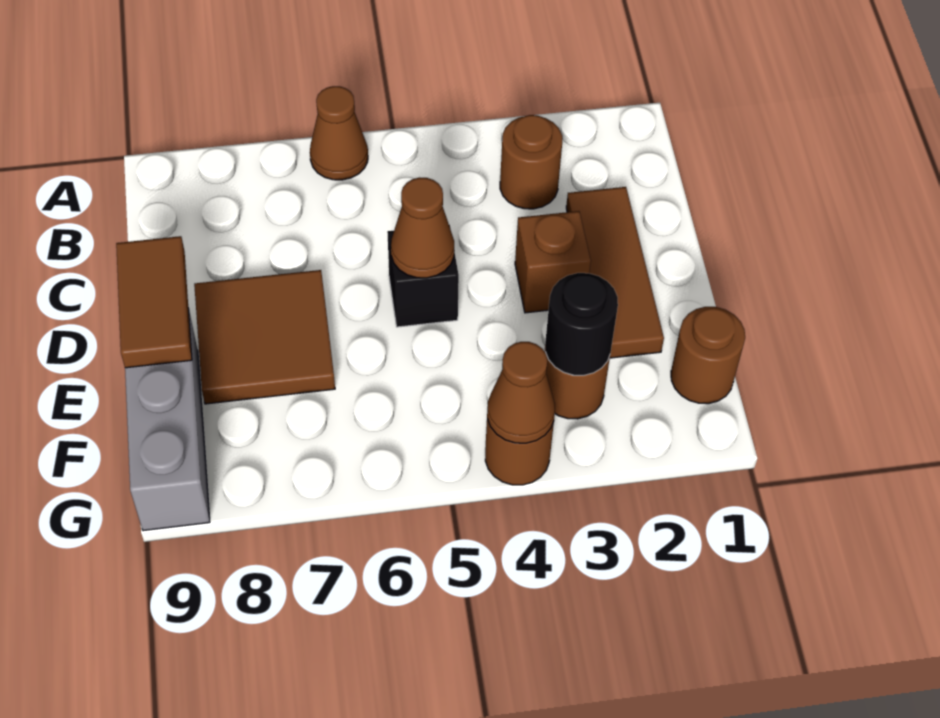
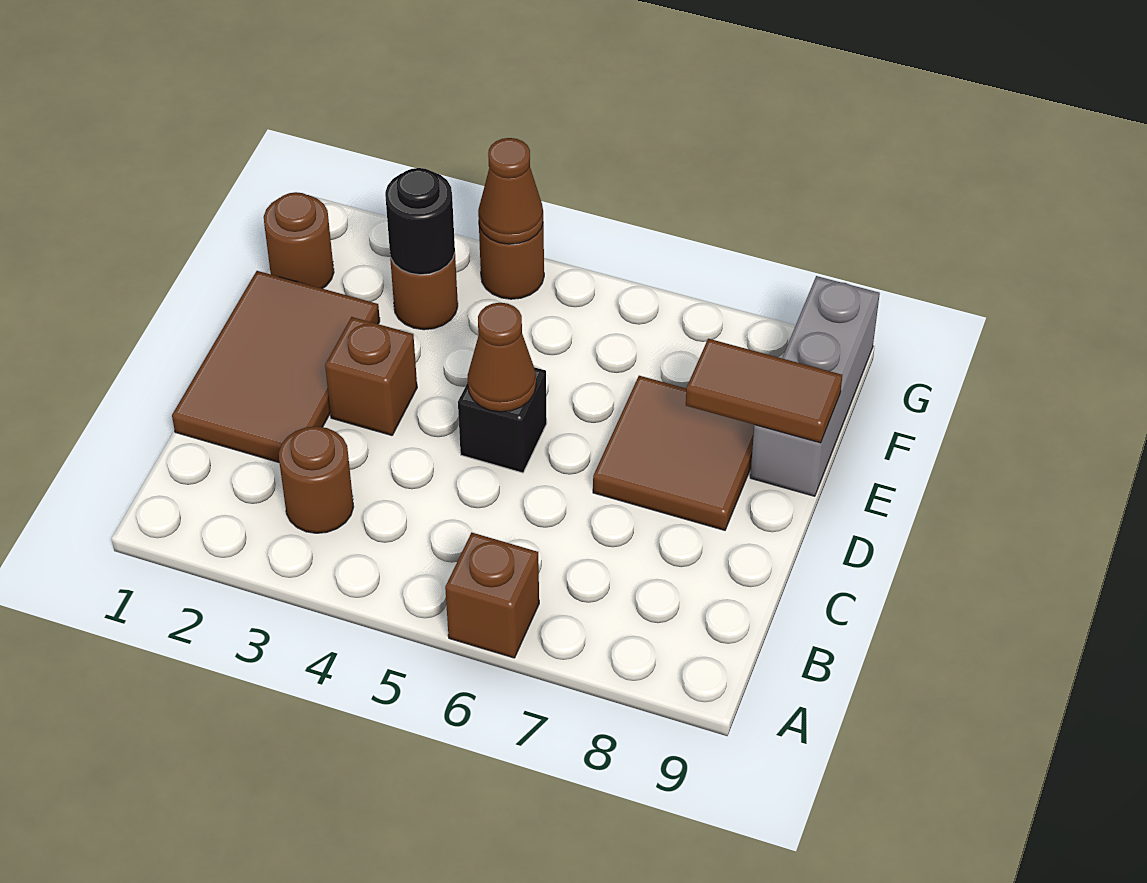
brown 1x1 cone [310,86,368,180] -> brown 1x1 brick [445,533,539,658]
brown 1x3 tile [566,187,664,358] -> brown 2x3 tile [172,271,380,462]
brown 1x2 tile [116,236,192,368] -> brown 1x2 tile turned to [686,339,842,443]

